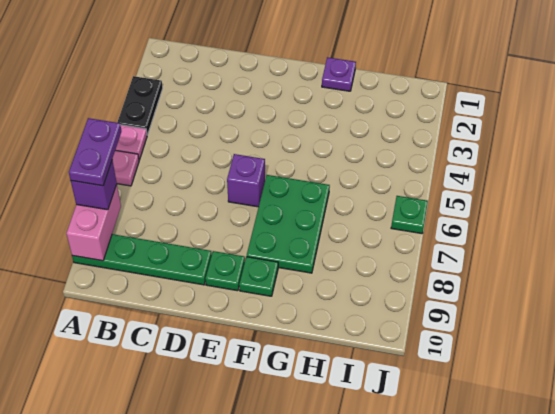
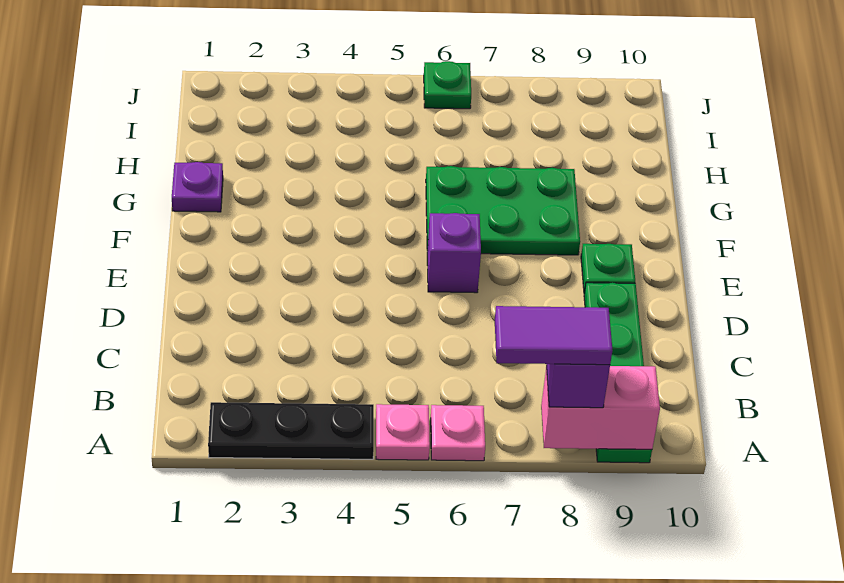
black 1x2 plate [117,76,163,135] -> black 1x3 plate [208,402,374,459]
purple 1x2 plate [69,118,122,186] -> purple 1x2 tile [495,306,612,365]
green 1x1 plate [239,257,278,296] -> none

